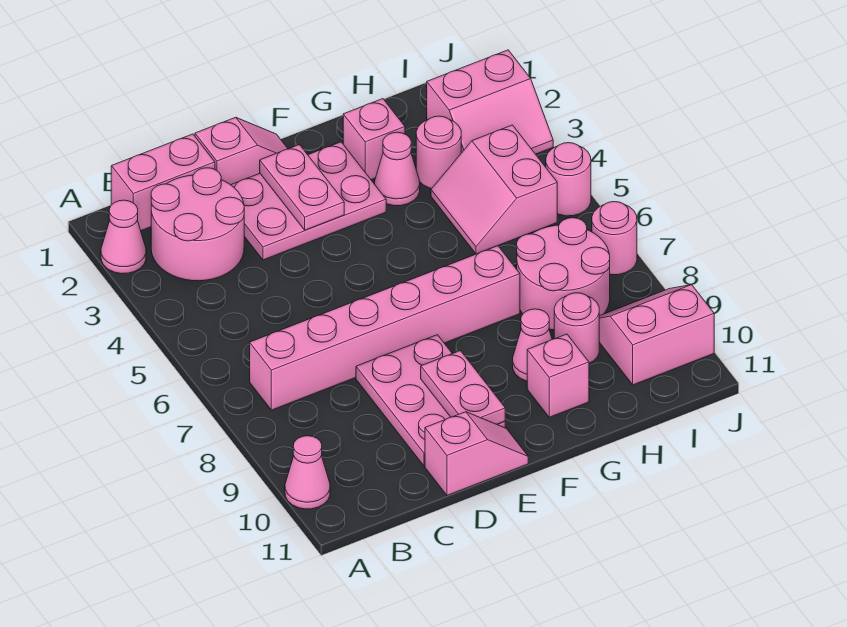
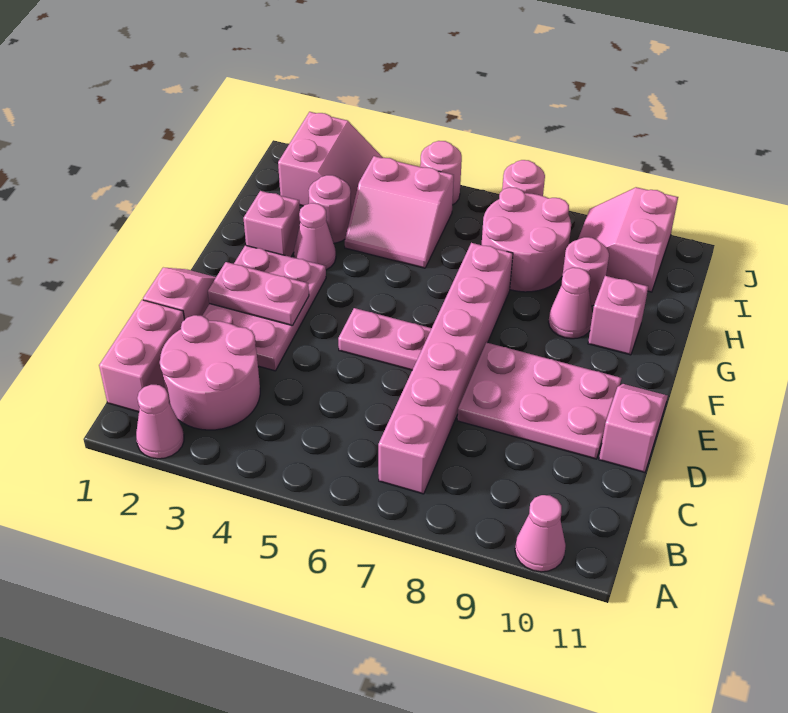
pink 1x2 plate [421,351,505,424] -> pink 1x2 plate moved to [338,308,432,370]

